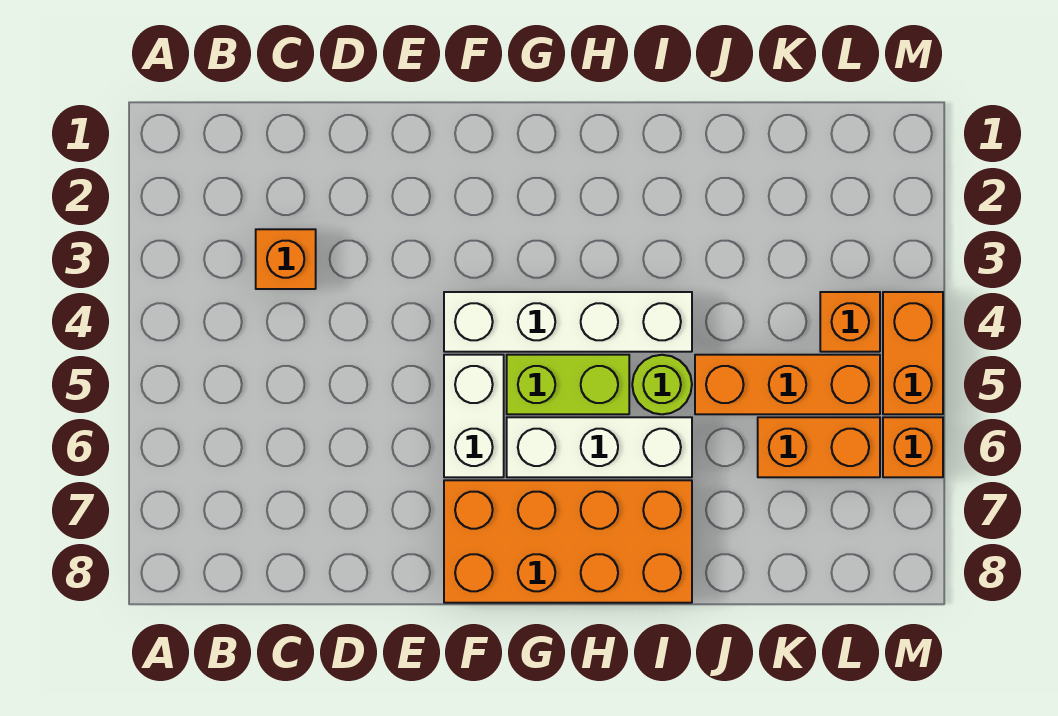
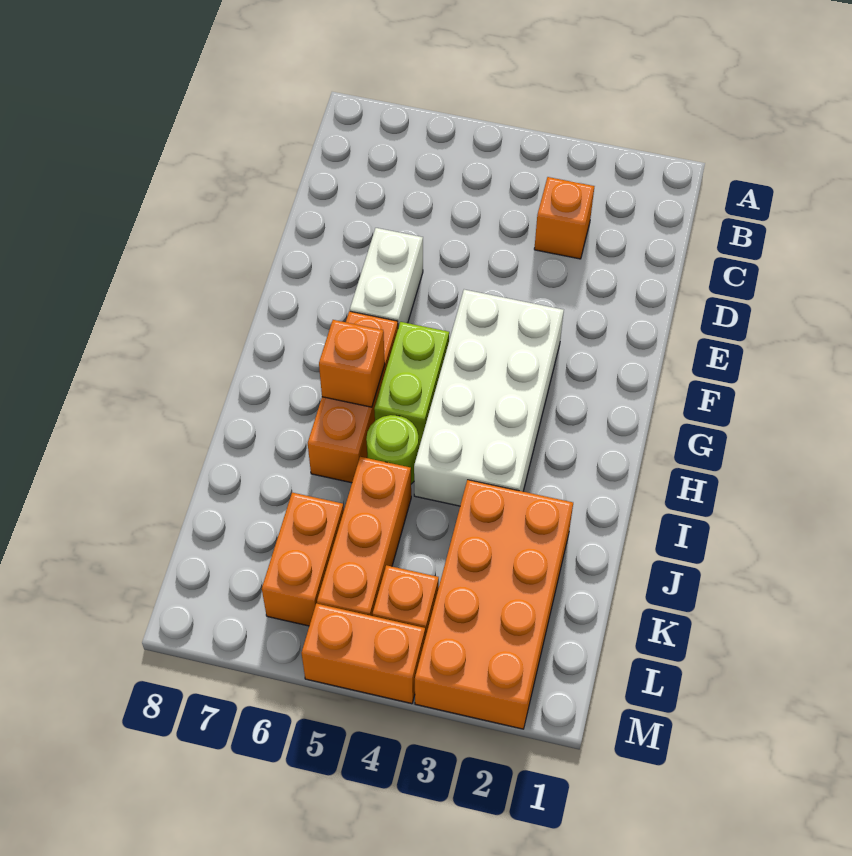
white 1x4 brick [444,292,692,352] -> white 2x4 brick [414,289,564,506]
white 1x2 brick [444,355,504,477] -> white 1x2 brick turned to [350,228,423,327]
orange 2x4 brick [444,480,692,603] -> orange 2x4 brick moved to [415,480,573,729]
white 1x3 brick [507,417,692,477] -> orange 1x3 brick [308,311,398,483]
orange 1x1 brick [883,417,943,477] -> orange 1x1 brick moved to [319,320,385,407]

